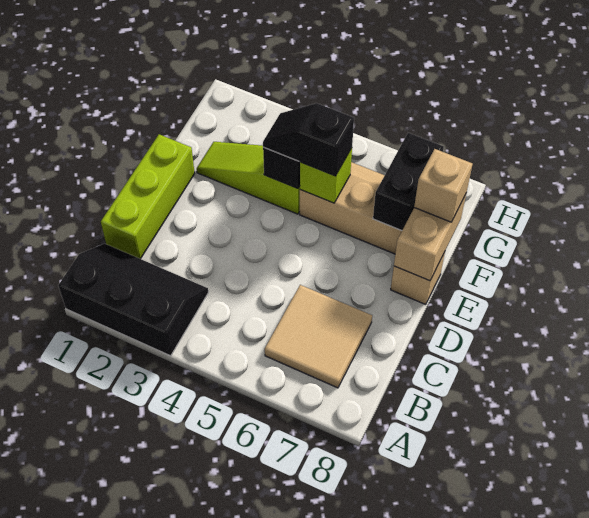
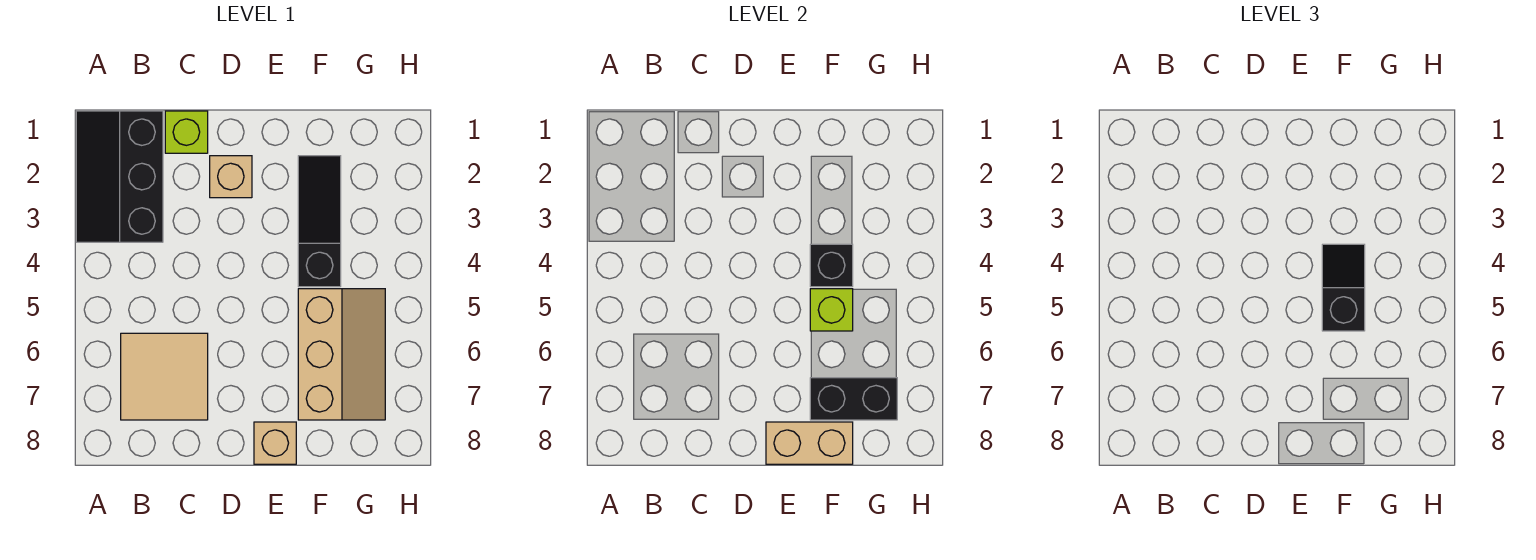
black 2x3 slope [58,244,208,356] -> black 2x3 slope turned to [76,111,163,242]
lime 1x3 brick [101,134,195,259] -> lime 1x1 brick [165,111,208,153]
lime 1x3 slope [197,142,300,214] -> black 1x3 slope [298,156,341,287]
tan 1x1 brick [414,149,472,222] -> tan 1x1 brick moved to [210,156,252,198]

